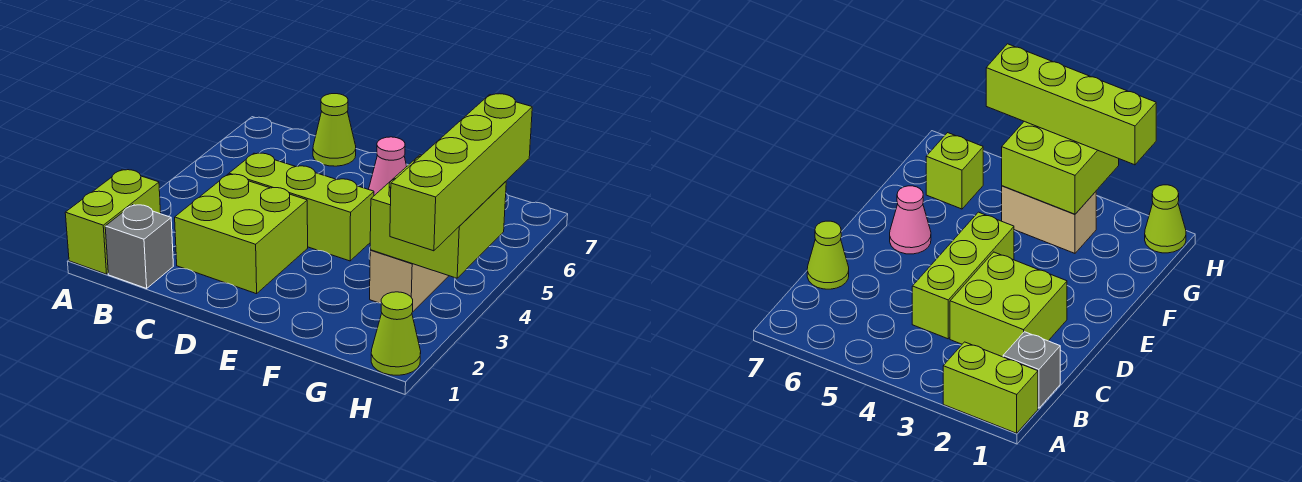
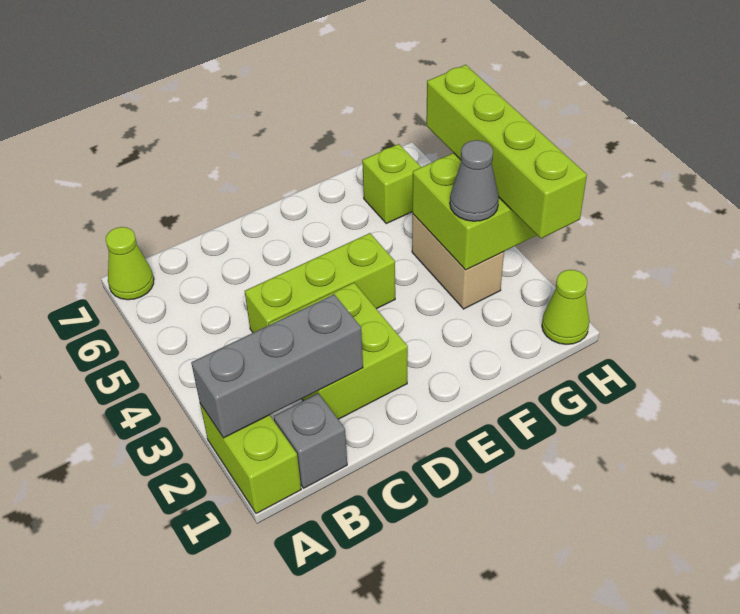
none -> grey 1x3 brick [191,295,363,438]
lime 1x1 cone [313,94,356,166] -> lime 1x1 cone moved to [106,227,154,300]
pink 1x1 cone [369,137,407,196] -> none
none -> grey 1x1 cone [450,140,499,221]

